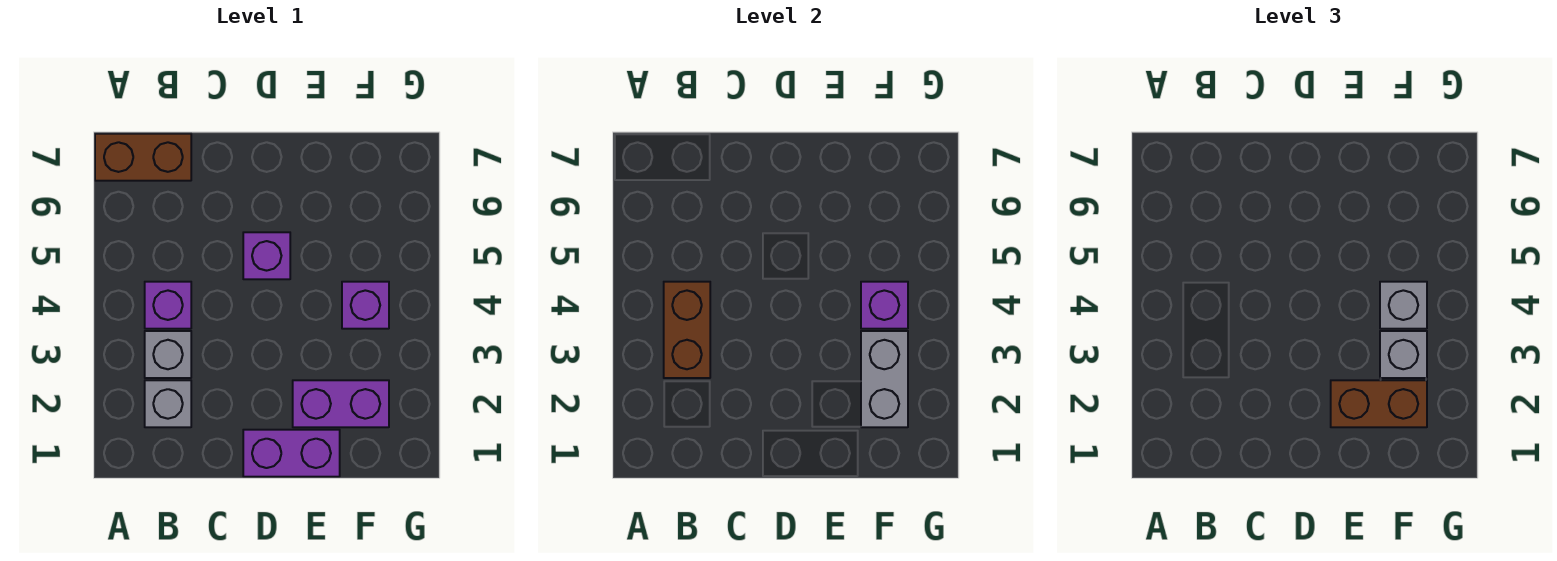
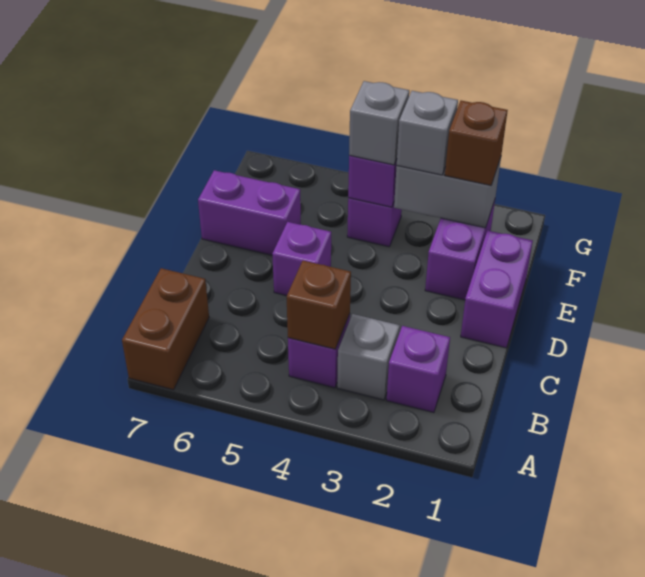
grey 1x1 brick [145,380,191,427] -> purple 1x1 brick [387,326,450,413]
brown 1x2 brick [664,282,710,378] -> brown 1x1 brick [287,261,351,349]
brown 1x2 brick [1331,380,1427,427] -> brown 1x1 brick [445,101,508,185]
none -> purple 1x2 brick [198,170,301,255]

